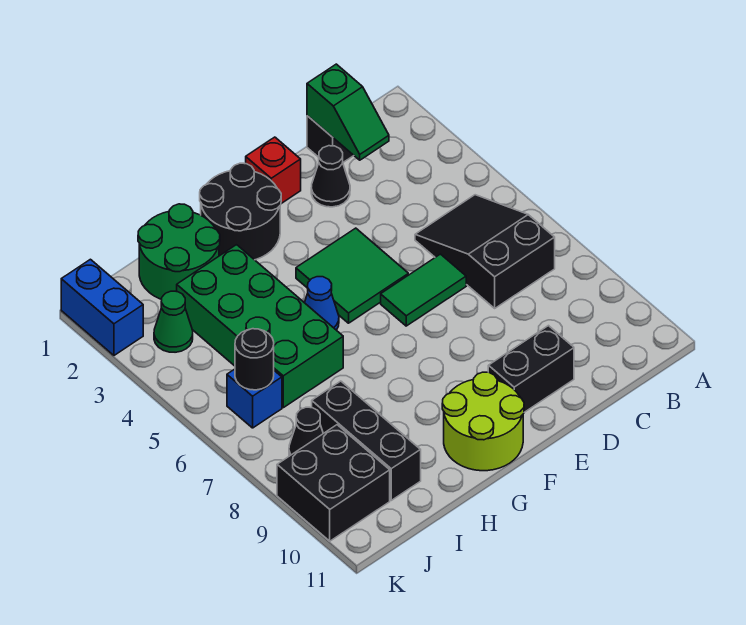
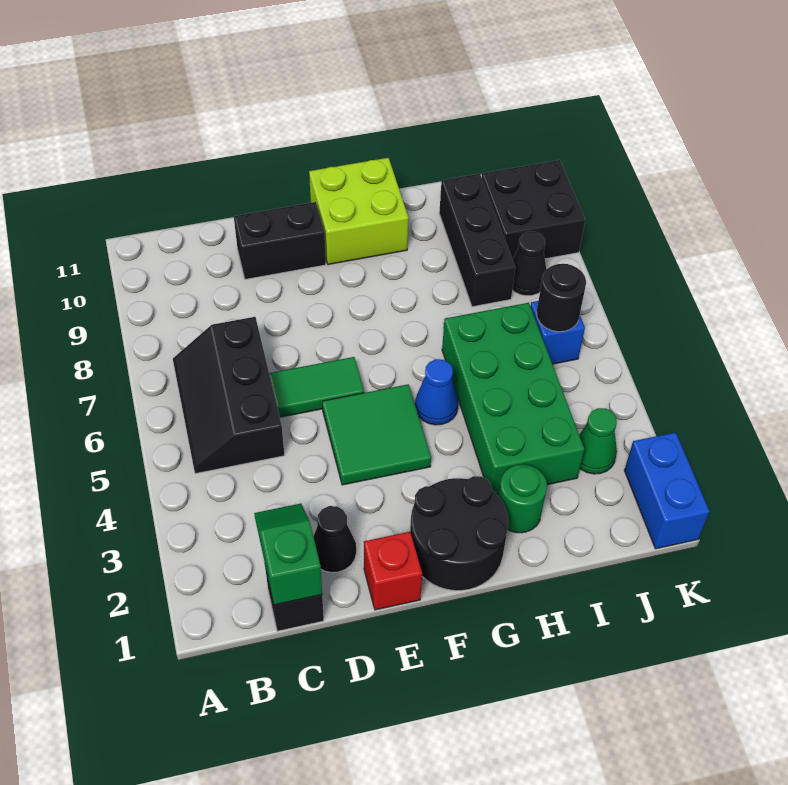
black 2x3 slope [415,195,555,308] -> black 2x3 slope turned to [173,317,284,474]
lime 2x2 round brick [442,372,524,471] -> lime 2x2 brick [309,158,409,265]
green 2x2 round brick [138,204,220,299] -> green 1x1 round brick [498,464,547,533]

